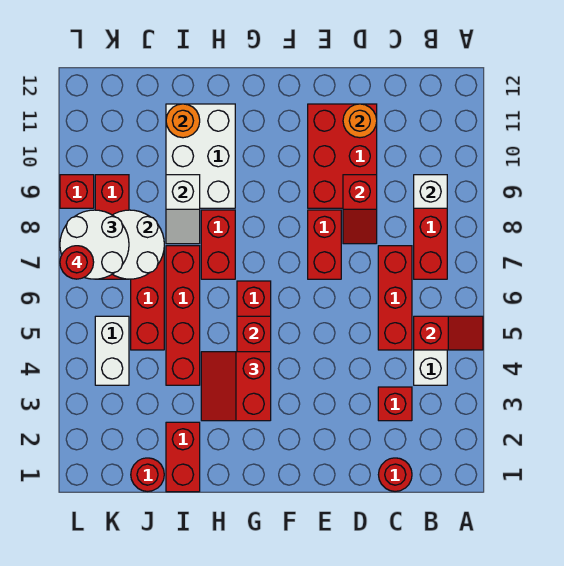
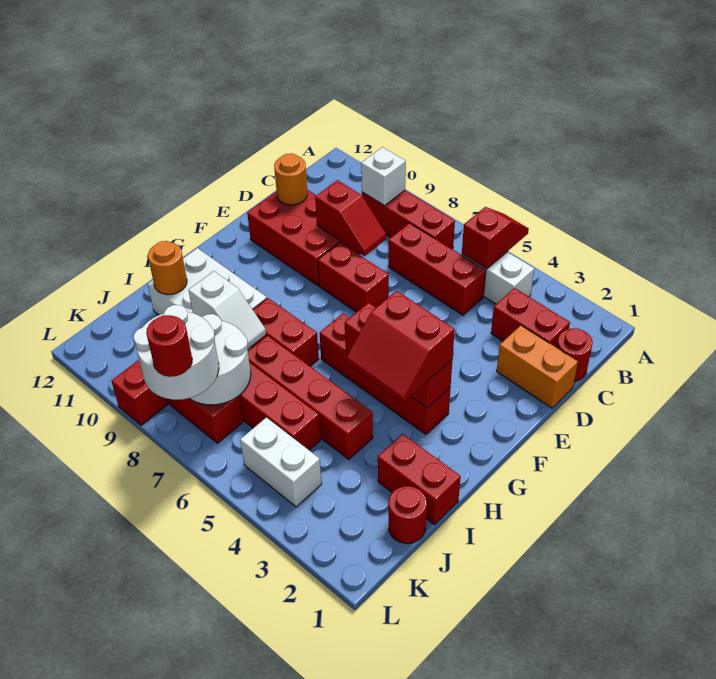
red 1x1 brick [378,387,412,421] -> red 1x2 brick [491,288,570,348]
none -> orange 1x2 brick [497,325,578,408]

